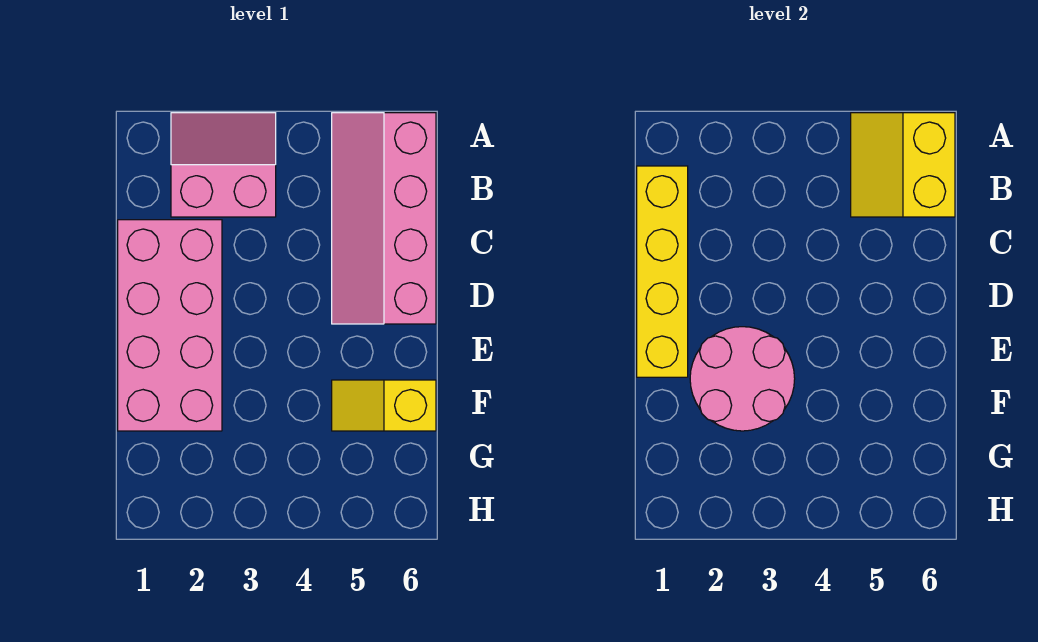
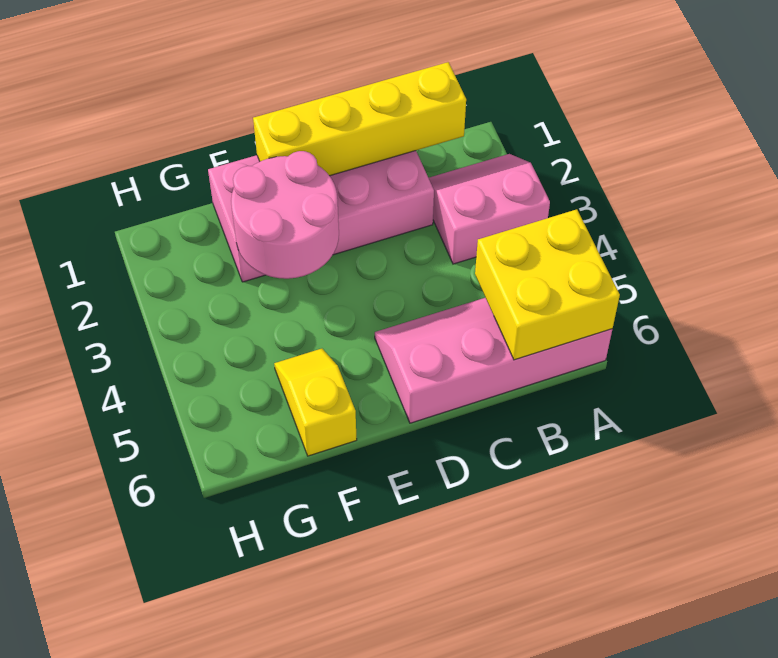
pink 2x2 slope [171,113,276,217] -> pink 2x2 slope turned to [429,154,550,264]
yellow 2x2 slope [851,113,955,217] -> yellow 2x2 brick [475,209,620,360]

